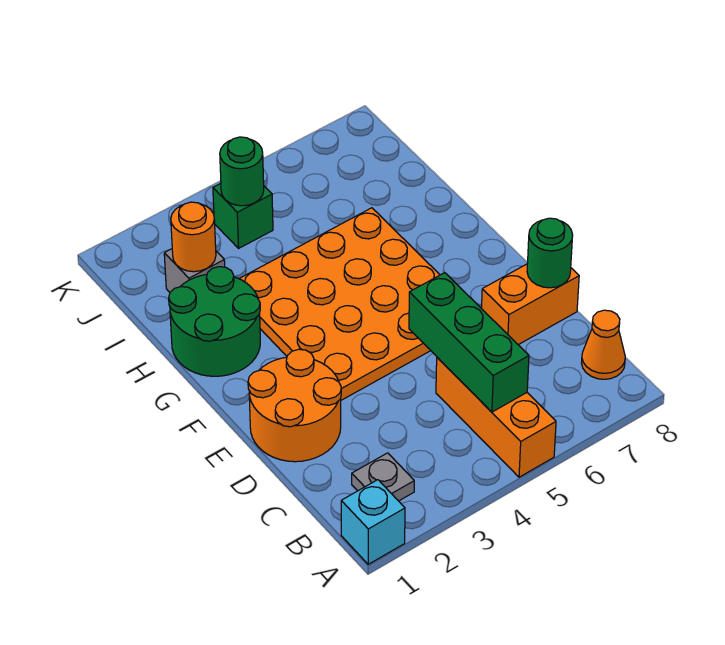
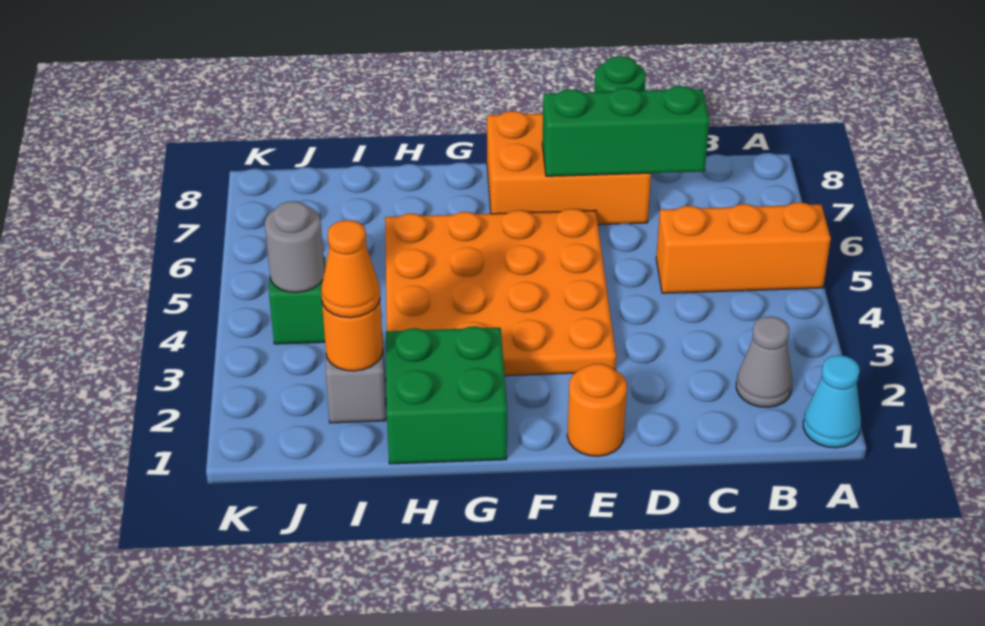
cyan 1x1 brick [341,480,405,564] -> cyan 1x1 cone [803,355,861,448]
grey 1x1 plate [352,453,414,501] -> grey 1x1 cone [736,316,792,407]
green 1x3 brick [409,273,529,412] -> green 1x3 brick moved to [542,86,710,176]
orange 1x1 cone [582,310,625,379] -> orange 1x1 cone moved to [321,220,380,318]
orange 2x2 round brick [248,349,341,462] -> orange 1x1 round brick [567,364,627,456]
orange 1x2 brick [482,264,579,345] -> orange 2x3 brick [487,111,651,225]
green 2x2 round brick [169,267,260,376] -> green 2x2 brick [386,326,507,464]
green 1x1 round brick [220,137,264,206] -> grey 1x1 round brick [265,201,325,293]

